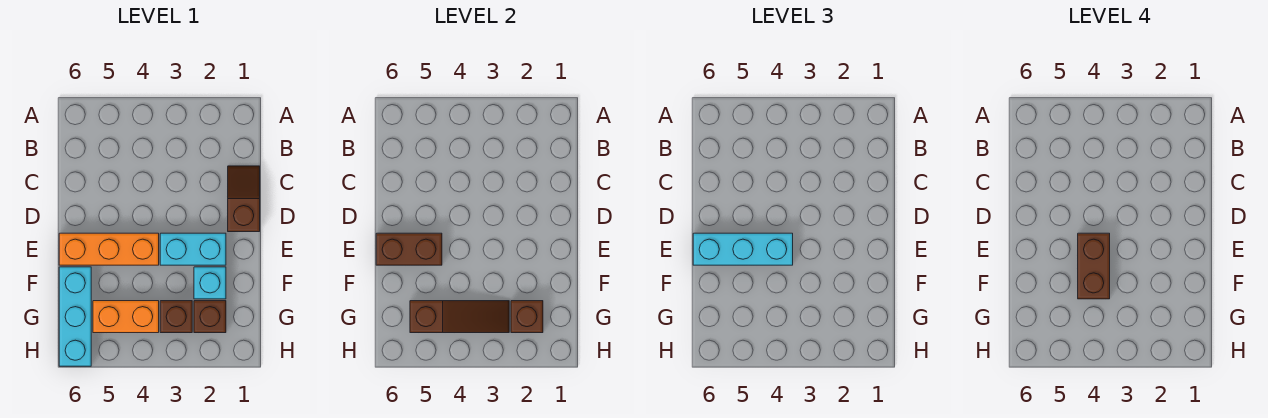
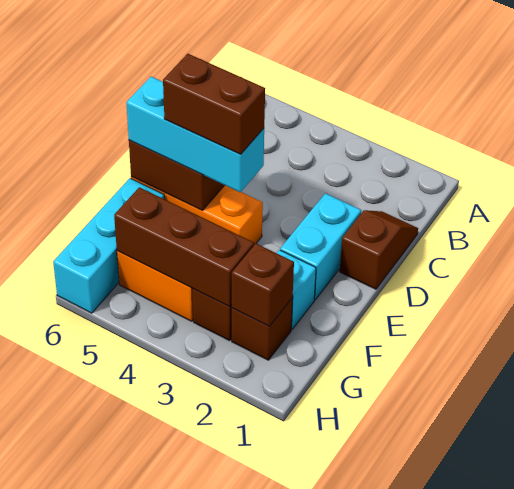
cyan 1x2 brick [160,233,226,265] -> cyan 1x2 brick turned to [280,193,361,300]
brown 1x2 brick [1078,233,1110,299] -> brown 1x2 brick turned to [163,54,265,154]
brown 1x3 slope [410,301,509,333] -> brown 1x3 brick [114,187,254,307]

